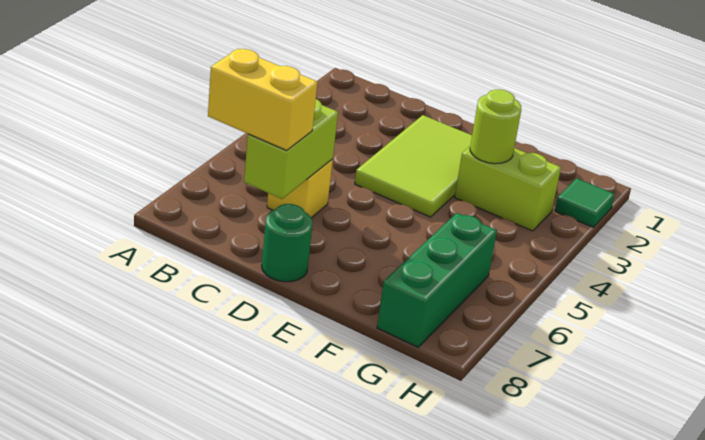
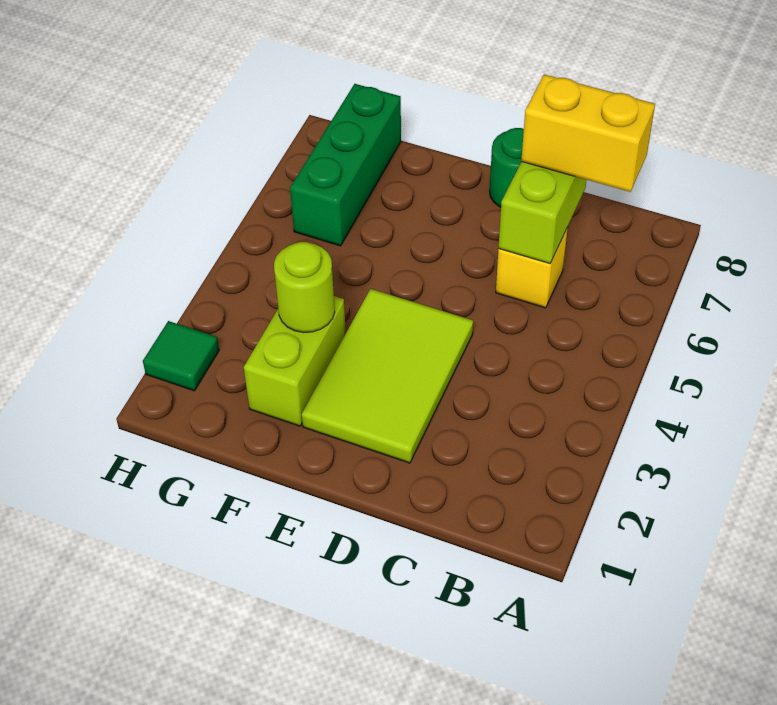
lime 1x2 brick [455,147,561,231] -> lime 1x2 brick turned to [244,296,346,426]

